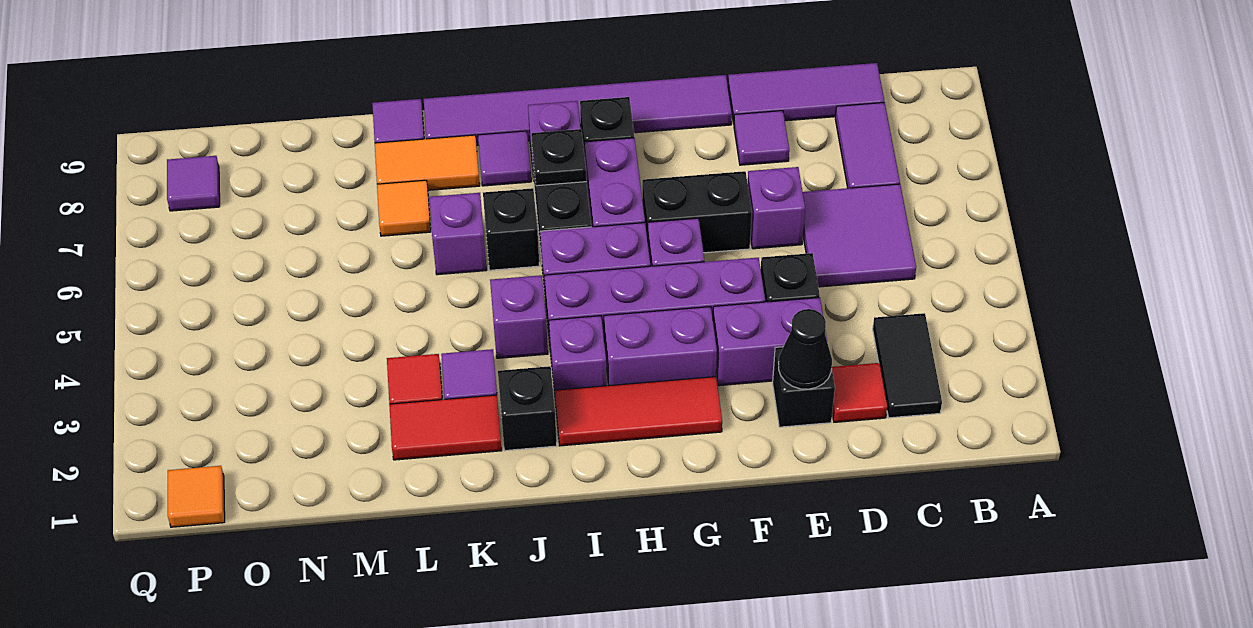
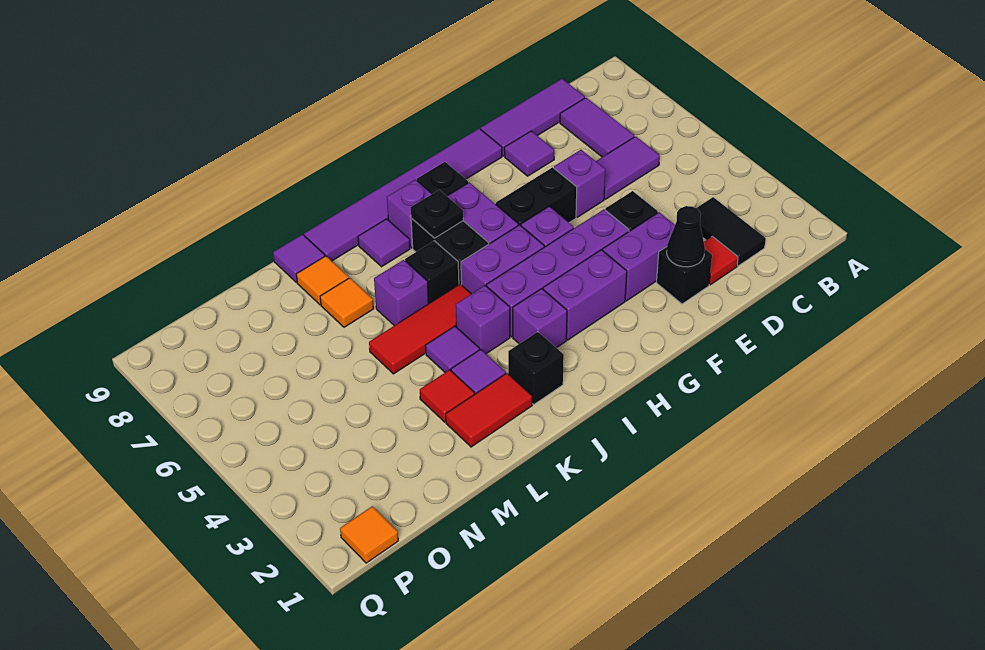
purple 2x2 tile [803,184,916,287] -> purple 1x2 tile [596,136,660,199]
red 1x3 tile [555,377,722,446] -> red 1x3 tile moved to [369,284,471,374]
orange 1x2 tile [375,135,480,190] -> orange 1x1 tile [296,256,349,305]
purple 1x1 tile [167,156,220,211] -> purple 1x1 tile moved to [425,326,479,372]

